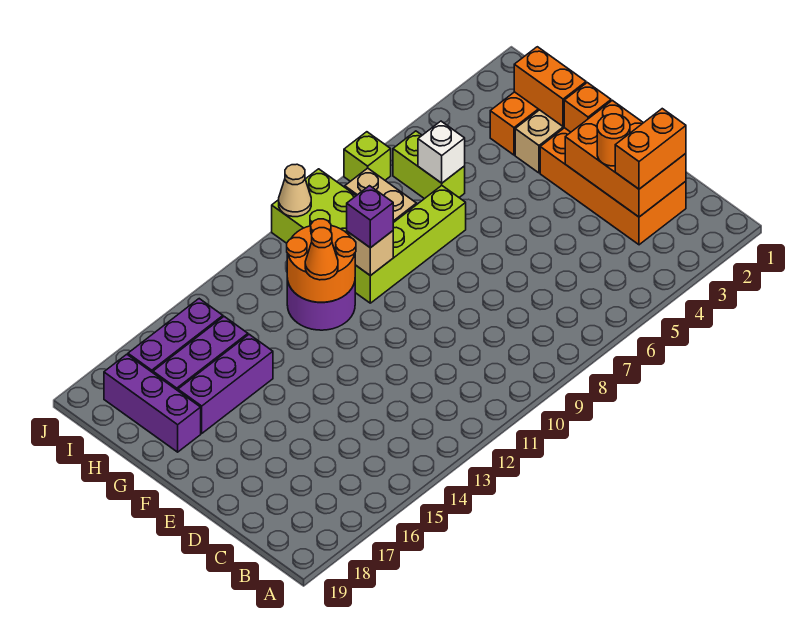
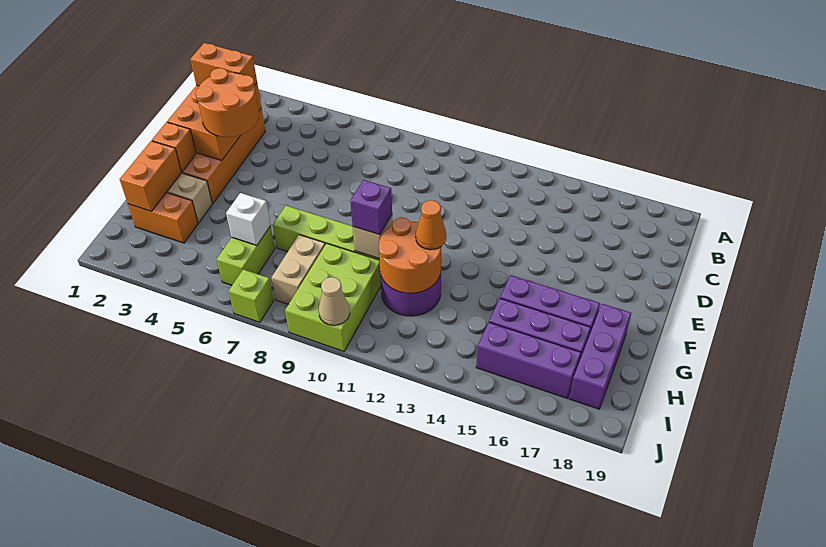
orange 1x1 round brick [597,114,630,166] -> orange 2x2 round brick [195,68,259,137]

